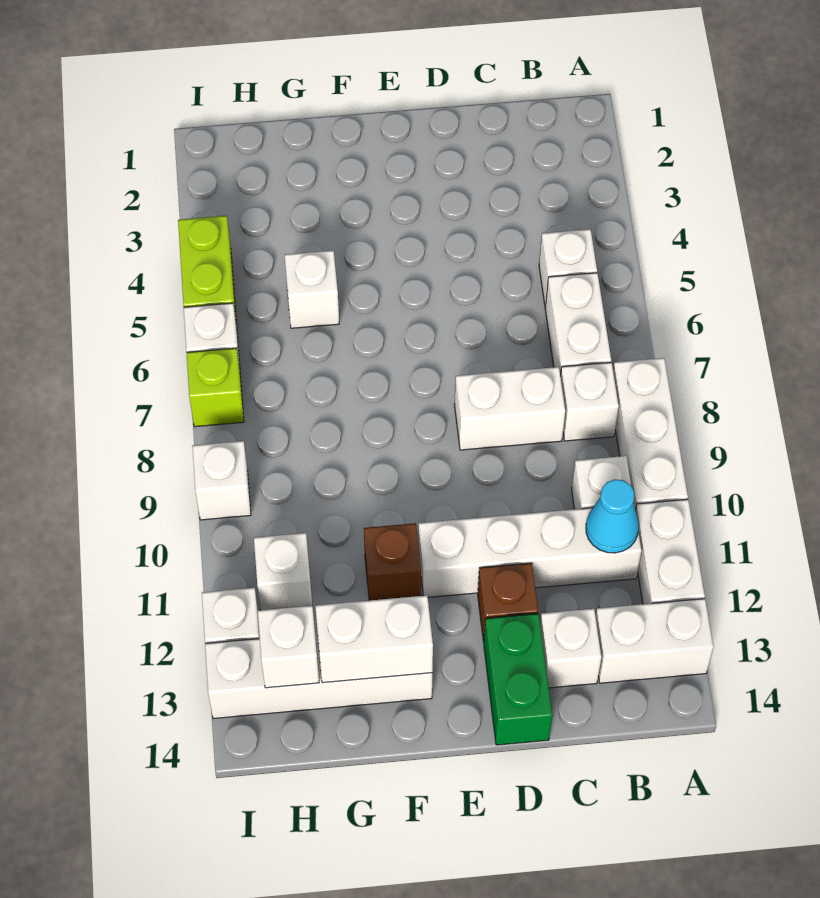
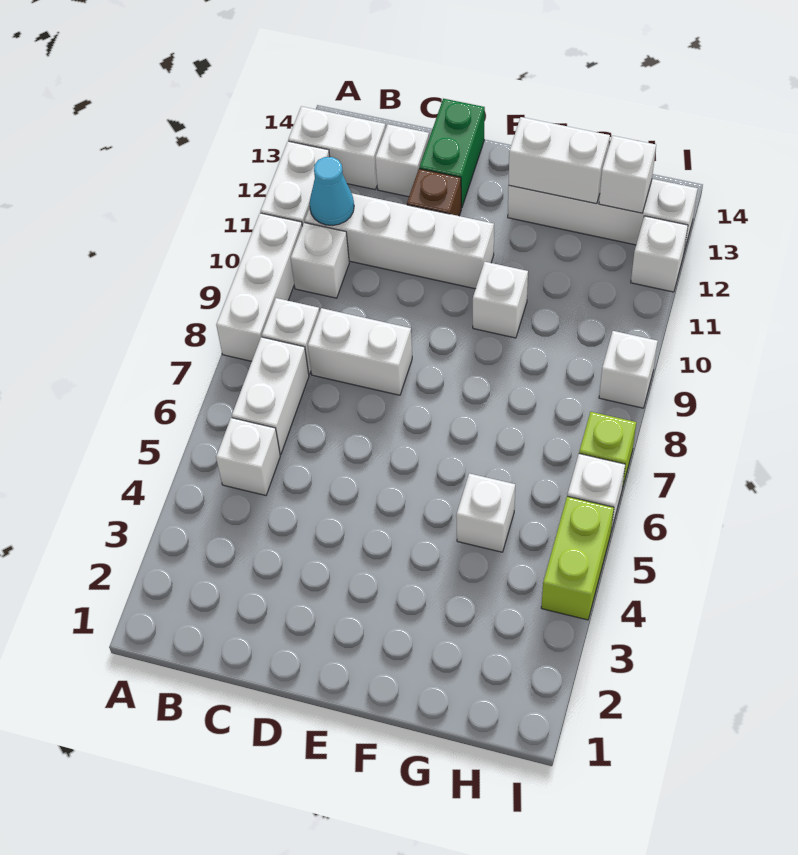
brown 1x1 brick [364,523,421,601] -> none
white 1x1 brick [254,533,312,610] -> white 1x1 brick moved to [473,262,528,338]

